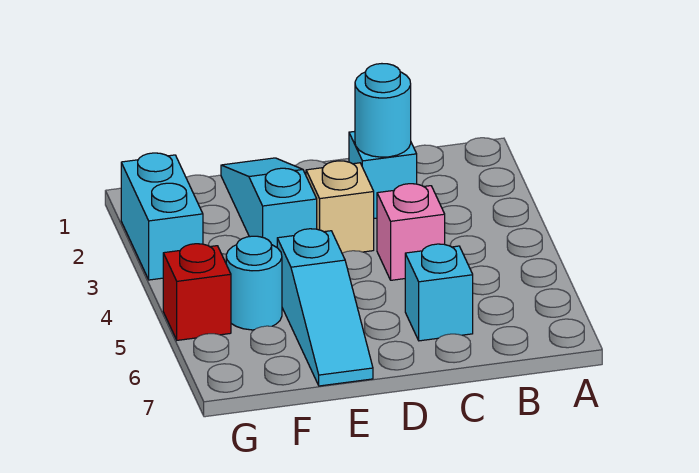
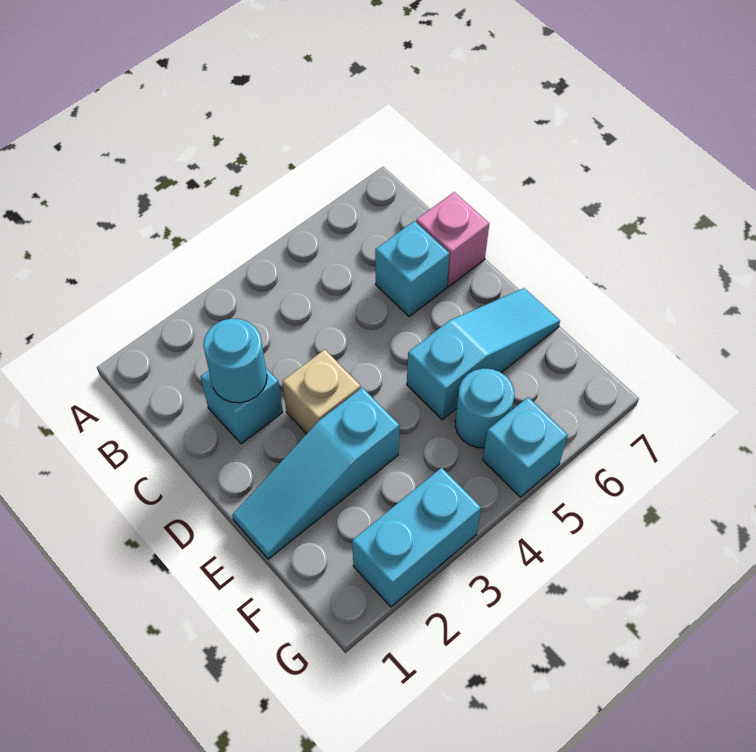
pink 1x1 brick [377,184,445,280] -> pink 1x1 brick moved to [416,192,489,287]
red 1x1 brick [163,244,231,340] -> cyan 1x1 brick [483,397,568,497]

